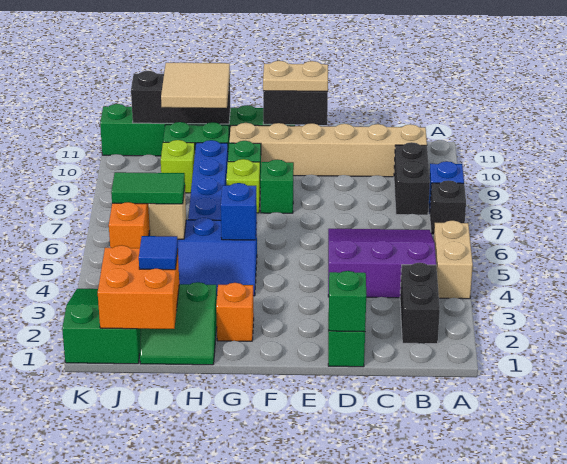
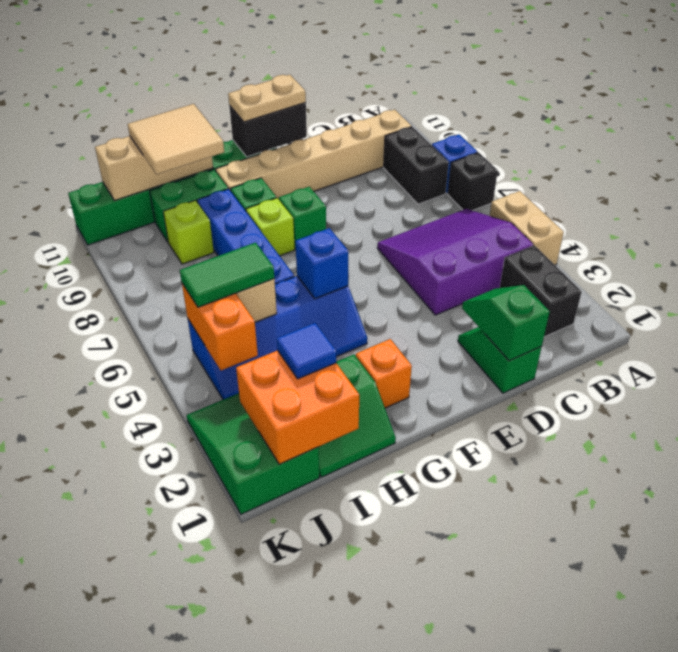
black 1x3 brick [131,71,230,124] -> tan 1x3 brick [95,136,213,201]

